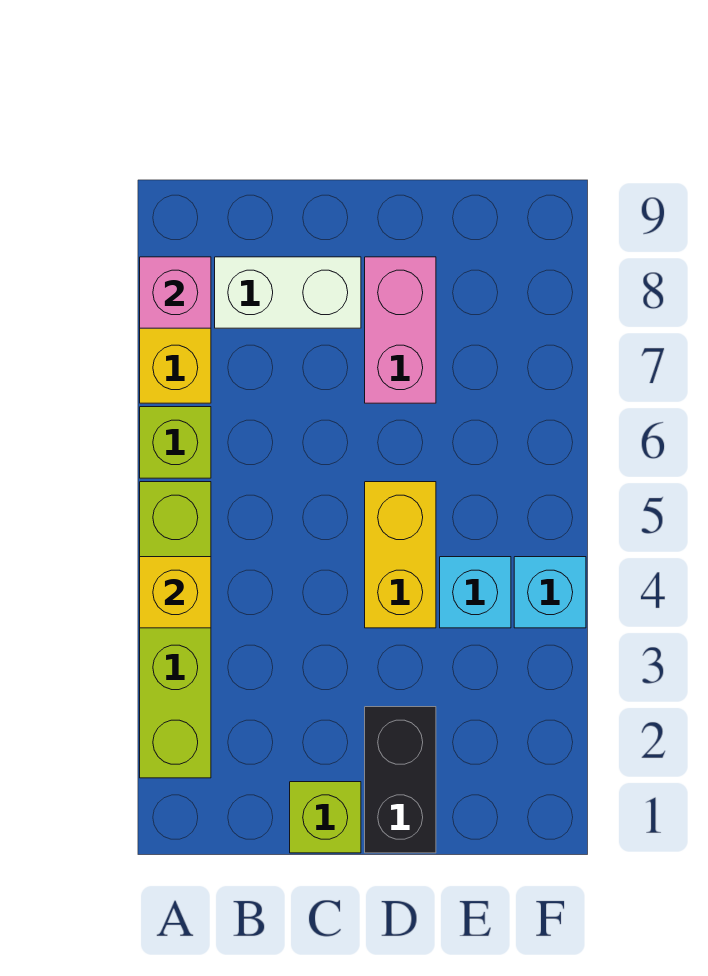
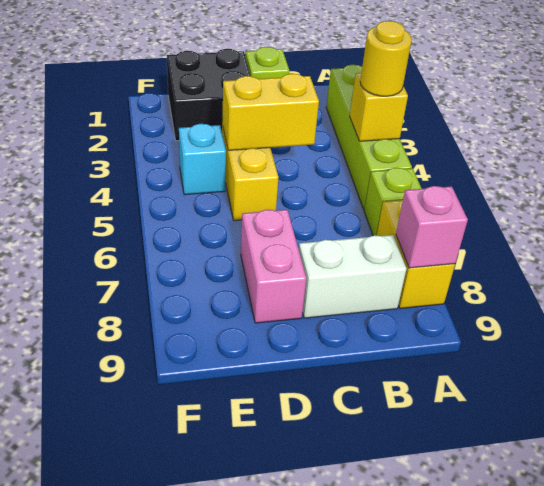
none -> yellow 1x1 round brick [360,21,412,96]
none -> yellow 1x2 brick [222,74,319,150]
black 1x2 brick [365,707,436,853] -> black 2x2 brick [167,49,251,141]
cyan 1x1 brick [514,557,586,628] -> none

